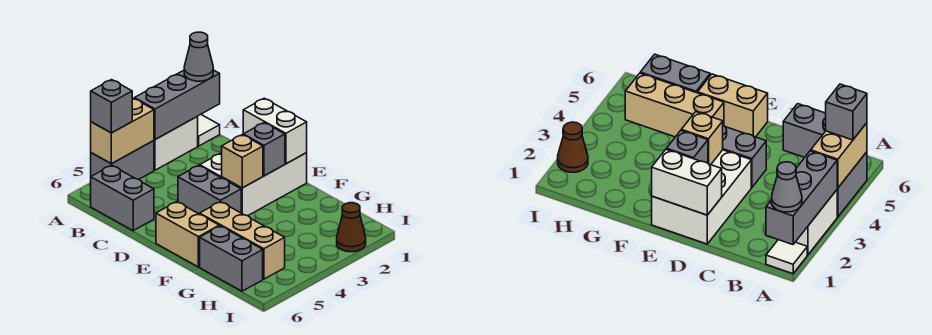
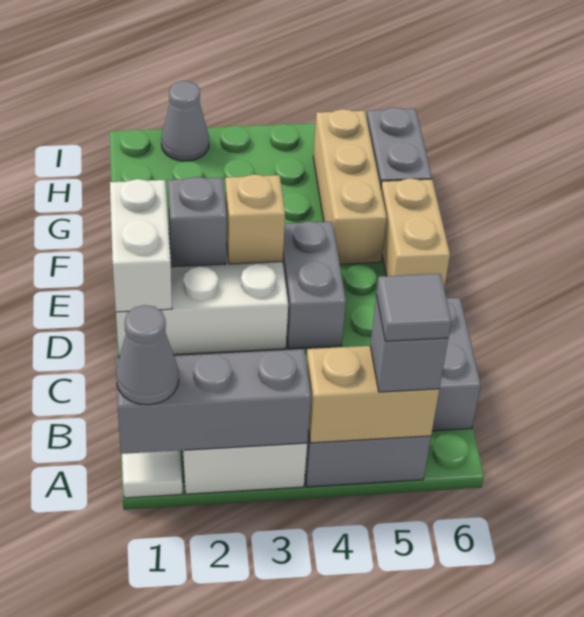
none -> grey 1x1 tile [376,274,451,341]
brown 1x1 cone [337,203,366,252] -> grey 1x1 cone [161,81,209,161]

